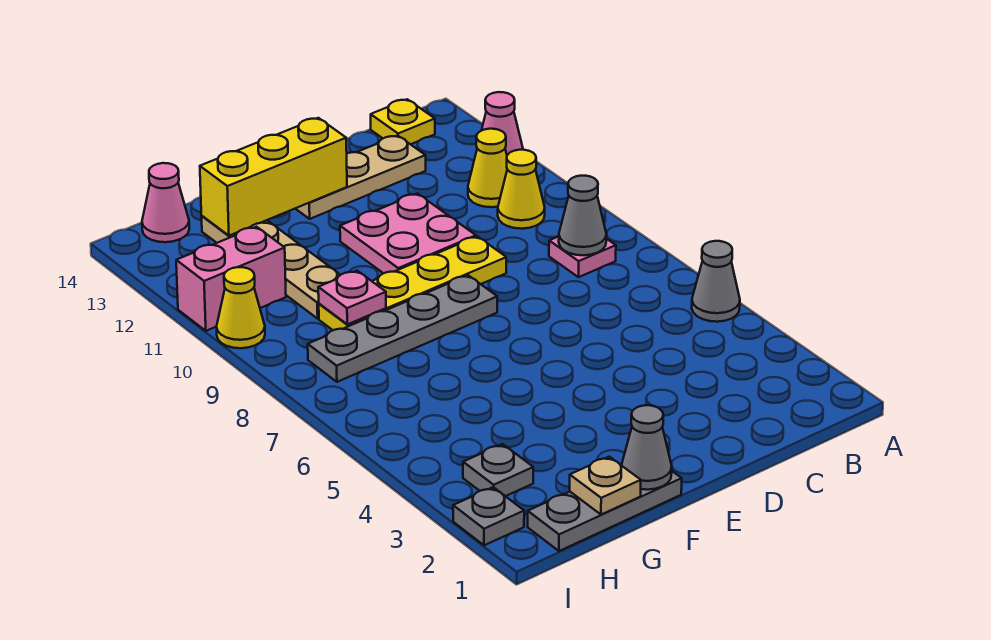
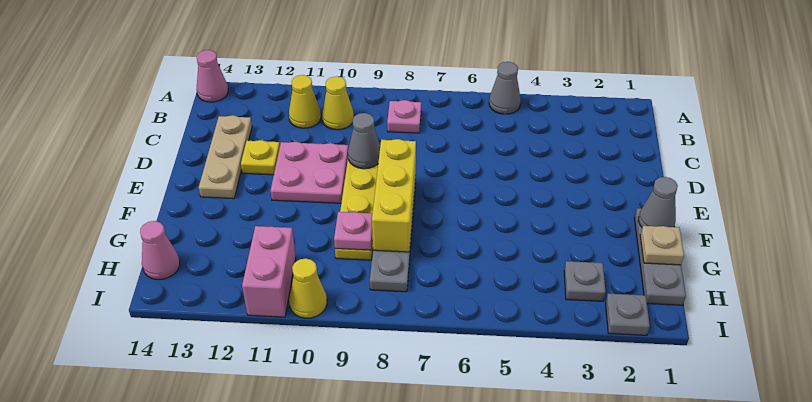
pink 1x1 cone [482,92,523,155] -> pink 1x1 cone moved to [196,50,228,102]
grey 1x1 cone [559,176,606,255] -> grey 1x1 cone moved to [348,113,380,169]
yellow 1x1 plate [371,99,435,144] -> yellow 1x1 plate moved to [241,140,280,175]
yellow 1x3 brick [200,118,347,236] -> yellow 1x3 brick moved to [372,139,416,252]
tan 1x4 plate [202,216,340,319] -> none

